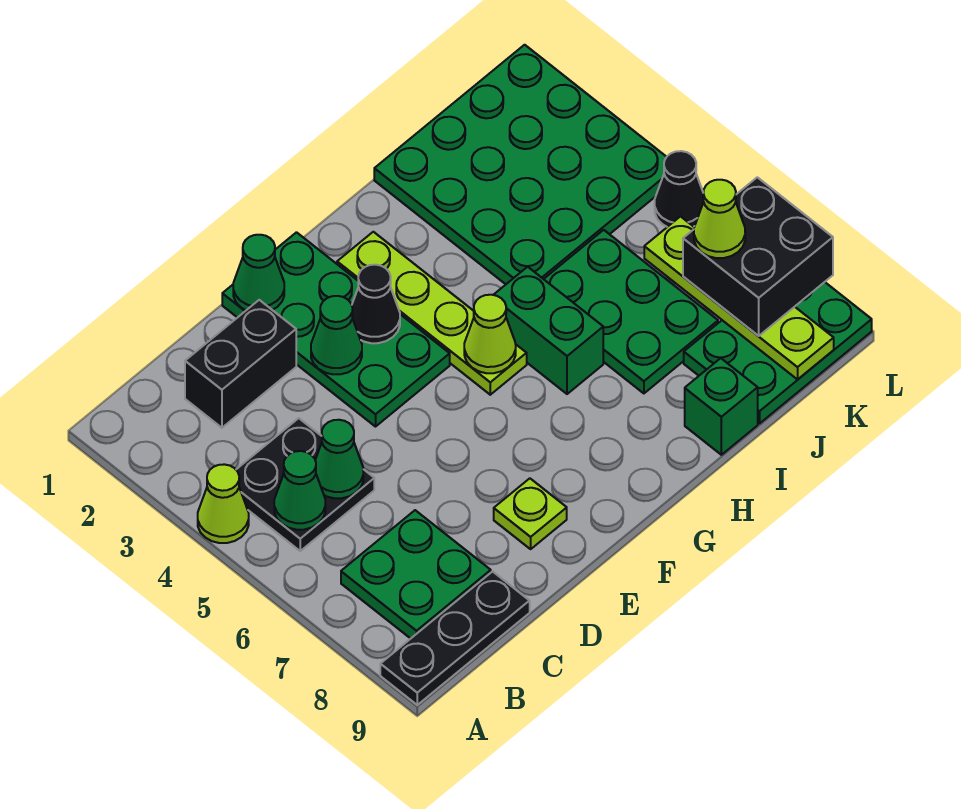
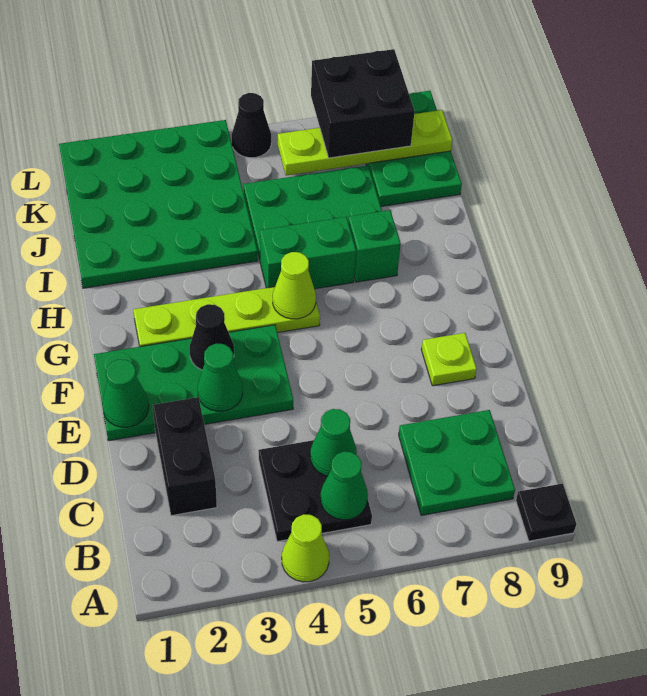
black 1x3 plate [380,571,530,705] -> black 1x1 plate [516,484,576,541]
green 1x1 brick [685,358,758,455] -> green 1x1 brick moved to [348,210,401,282]
lime 1x1 cone [694,180,745,258] -> none

